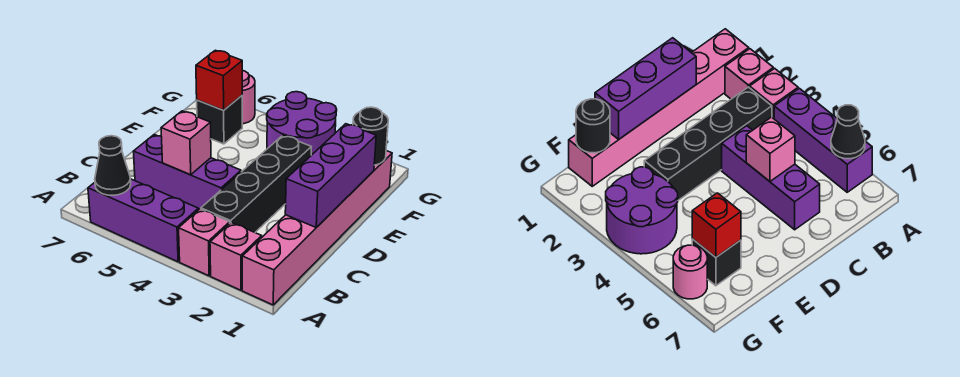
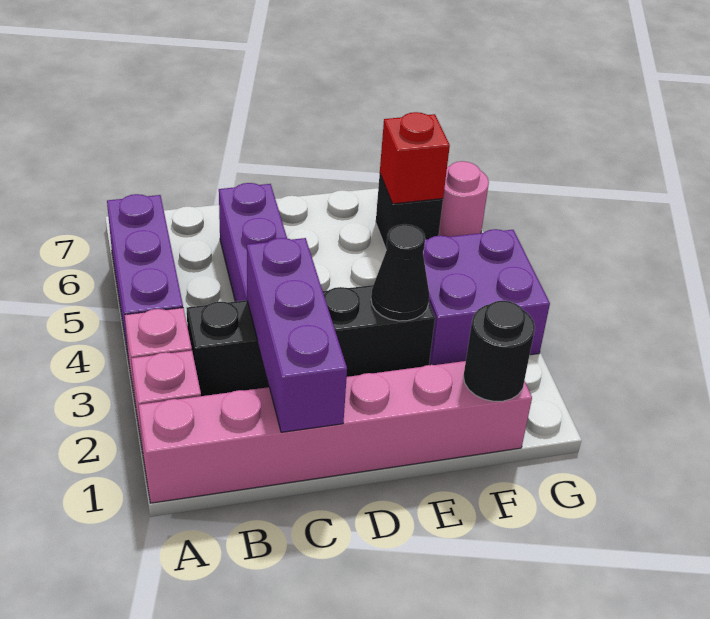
black 1x1 cone [95,136,131,195] -> black 1x1 cone moved to [371,224,429,321]
purple 1x3 brick [285,124,376,227] -> purple 1x3 brick turned to [247,238,347,432]
pink 1x1 brick [161,111,211,175] -> none
purple 2x2 round brick [267,92,337,155] -> purple 2x2 brick [423,229,550,365]

